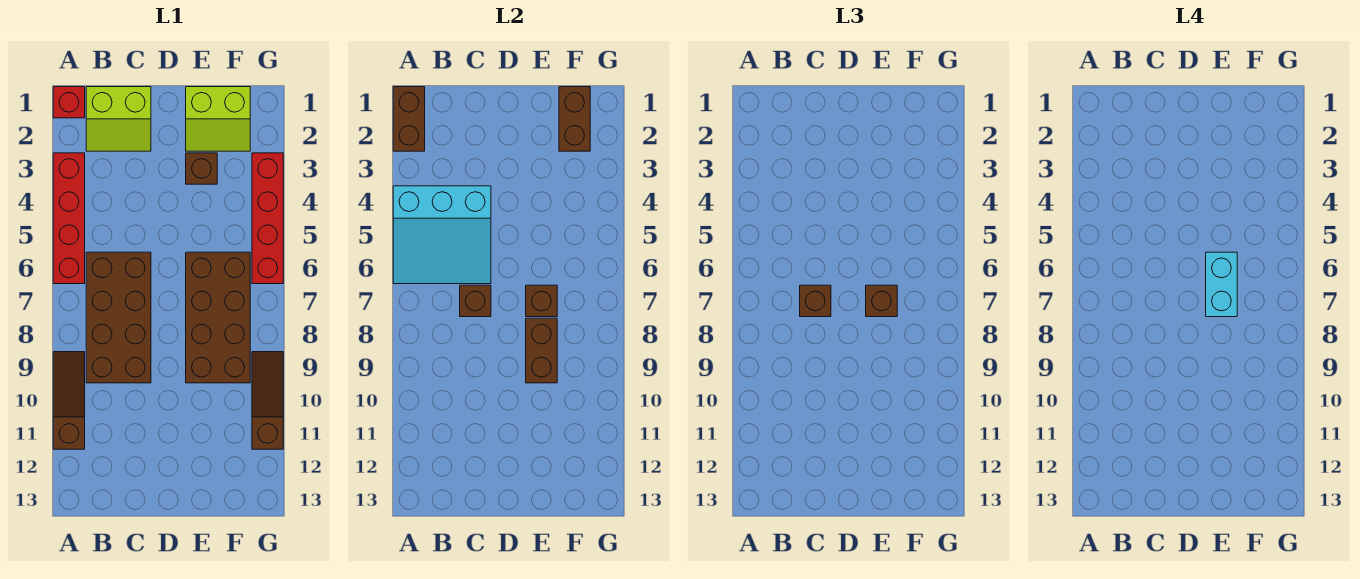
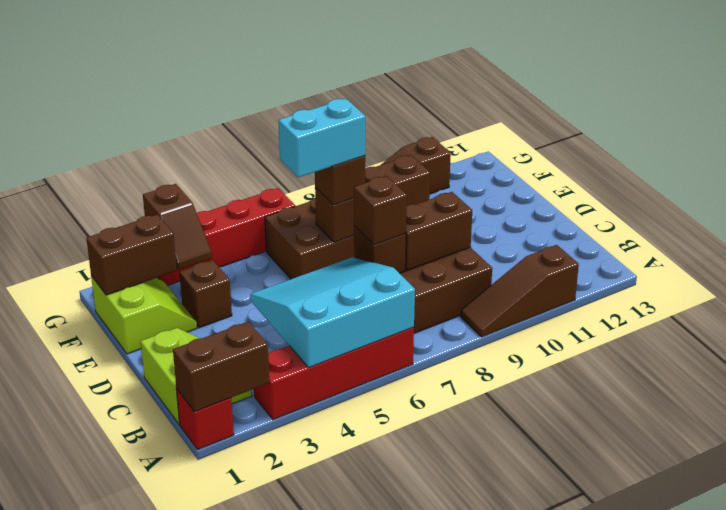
cyan 3x3 slope [393,186,491,284] -> cyan 3x3 slope turned to [250,257,415,368]
none -> brown 1x2 brick [405,192,472,270]
none -> brown 1x2 slope [143,184,212,270]

